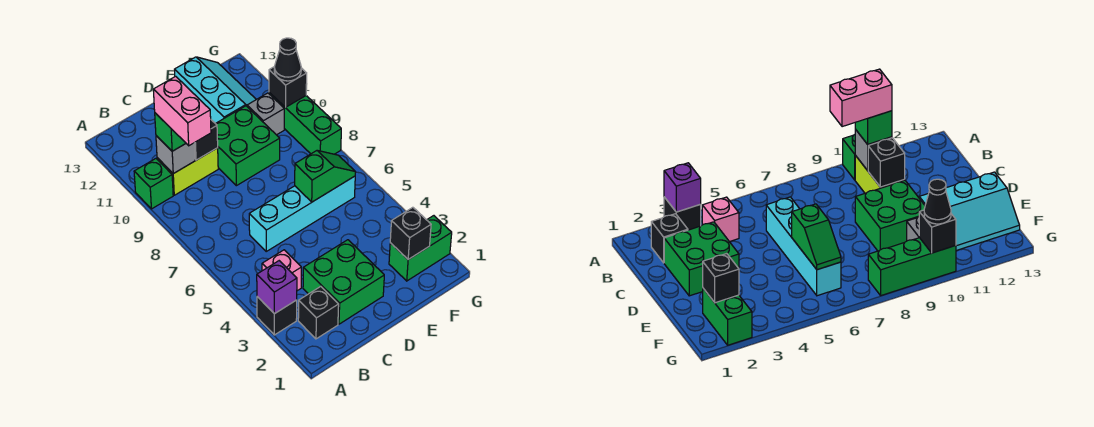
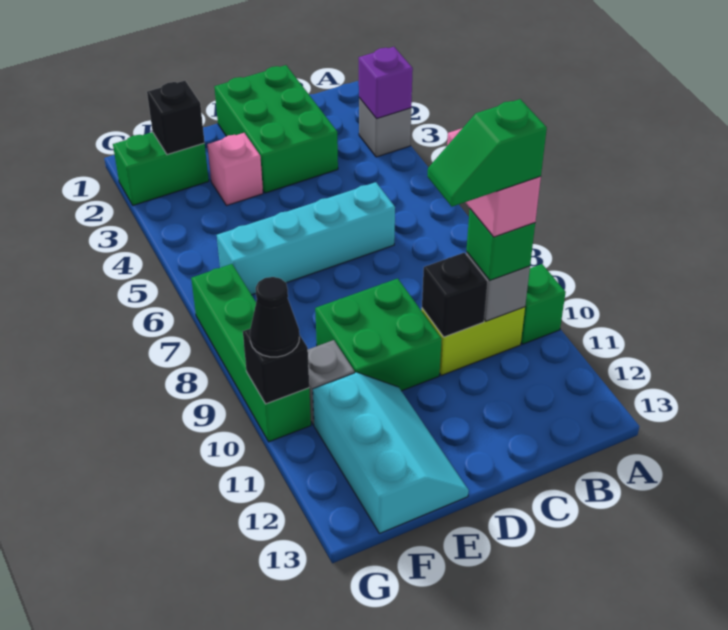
black 1x1 brick [257,297,297,335] -> grey 1x1 brick [359,98,411,157]
black 1x1 brick [298,287,339,339] -> none
pink 1x1 brick [262,250,301,291] -> pink 1x1 brick moved to [207,133,263,206]
green 2x2 brick [303,240,384,324] -> green 2x3 brick [214,65,338,193]
green 1x2 slope [295,151,356,202] -> green 1x2 slope moved to [428,99,547,207]
cyan 2x3 slope [175,57,256,124] -> cyan 2x3 slope turned to [313,372,469,534]
green 1x3 brick [269,92,341,154] -> green 1x4 brick [191,264,311,442]

